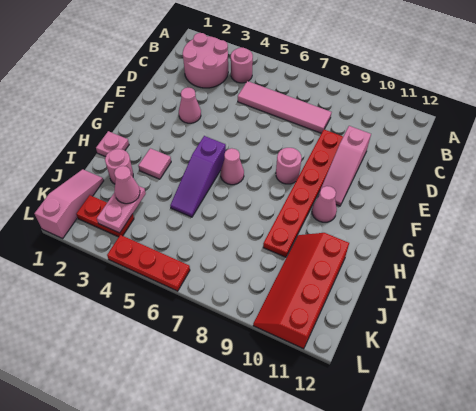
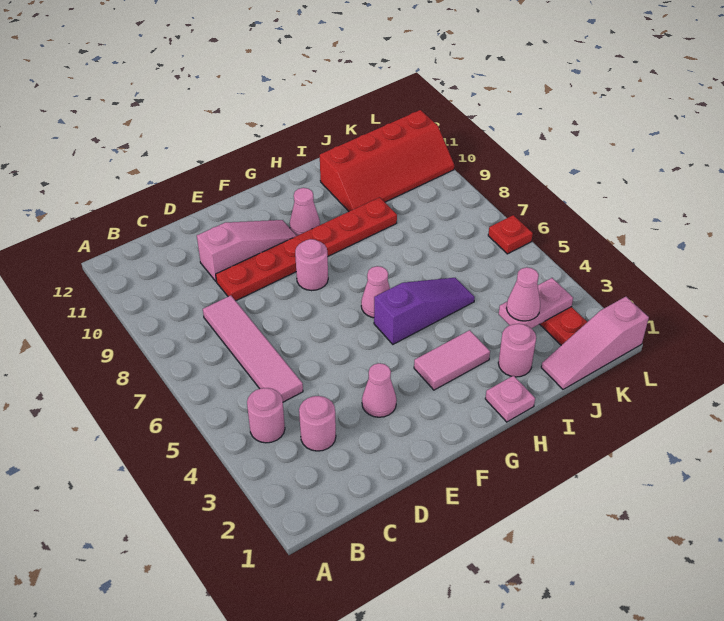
pink 2x2 round brick [183,33,228,88] -> pink 1x1 round brick [299,396,336,451]
pink 1x1 tile [138,148,171,179] -> pink 1x2 tile [414,330,490,390]
red 1x3 plate [107,235,190,291] -> red 1x1 plate [488,215,533,254]

